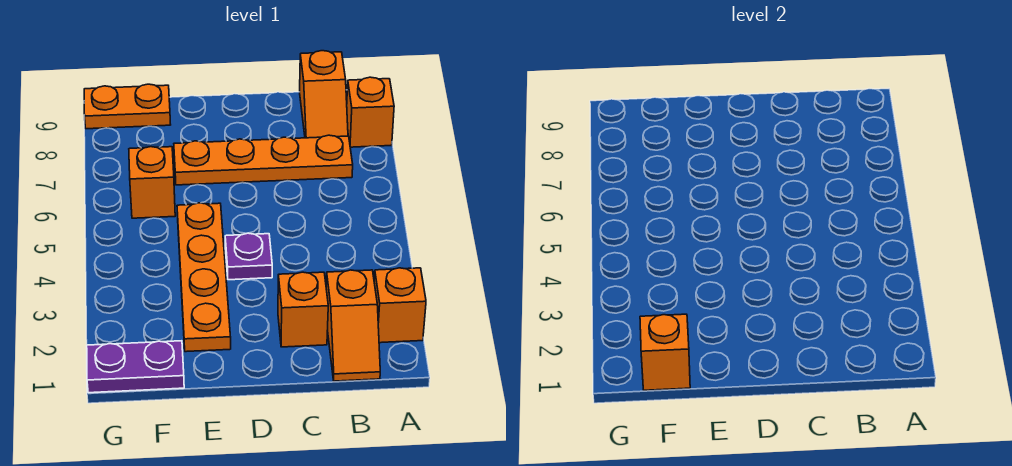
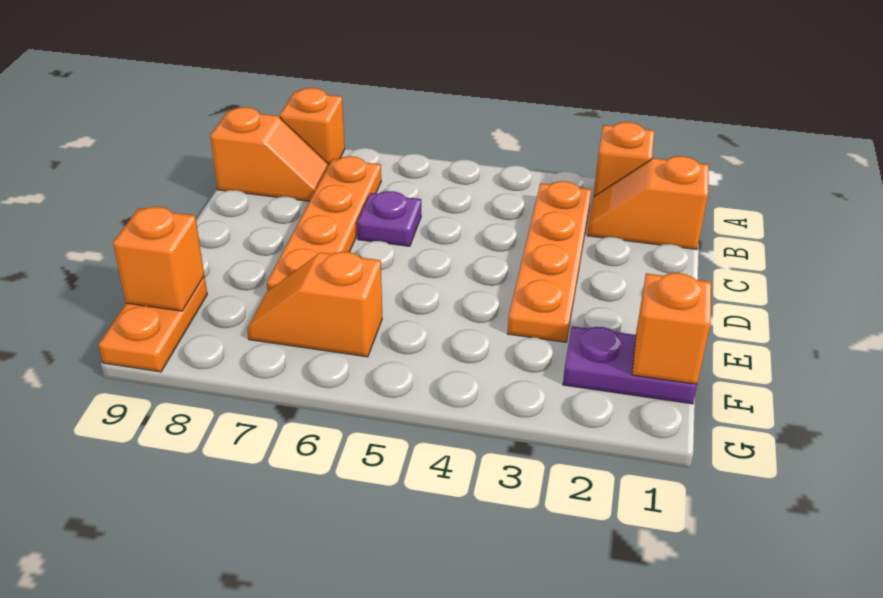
orange 1x2 slope [326,270,380,381] -> orange 1x2 slope turned to [587,156,709,249]
orange 1x1 brick [278,272,328,347] -> orange 1x1 brick moved to [113,207,204,311]
purple 1x1 plate [225,233,272,280] -> purple 1x1 plate moved to [357,191,421,246]
orange 1x4 plate [177,203,231,352] -> orange 1x4 plate turned to [507,181,591,342]
purple 1x2 plate [87,341,184,393] -> purple 1x2 plate turned to [563,326,697,404]

